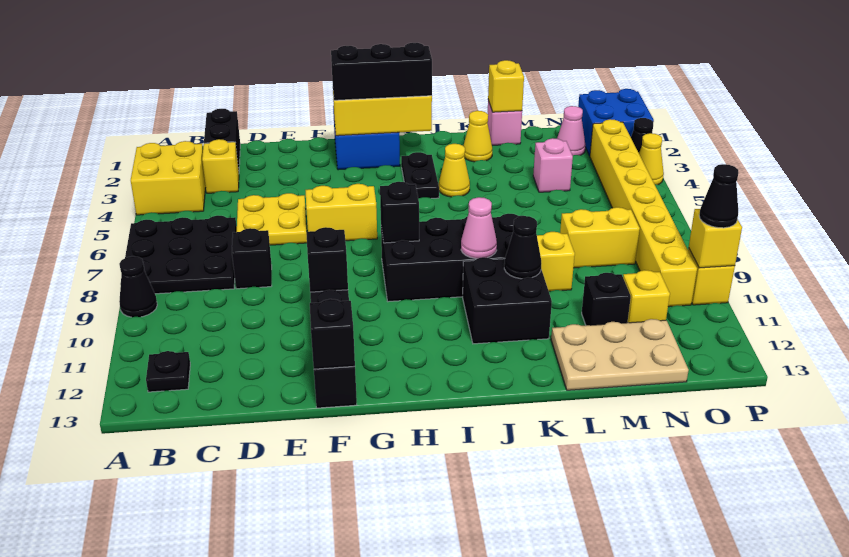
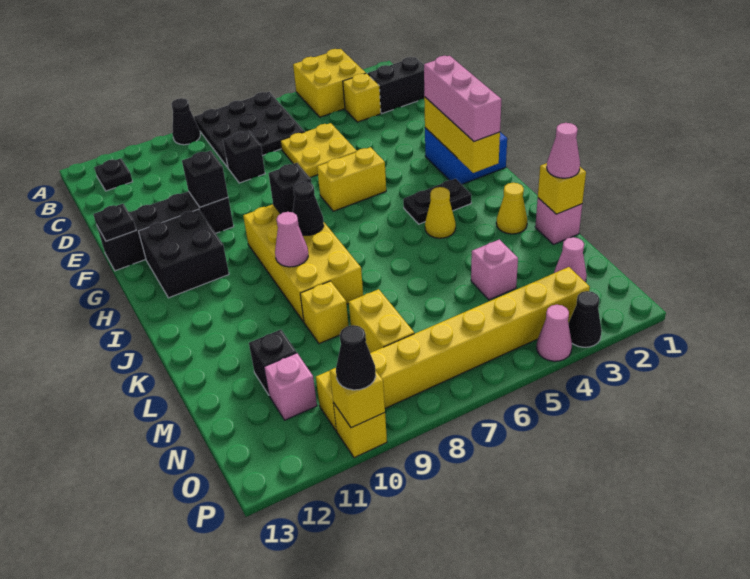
yellow 1x2 brick [306,184,377,241] -> yellow 1x2 brick turned to [317,147,386,211]
black 1x1 brick [310,299,355,369] -> black 1x1 plate [93,204,136,241]
black 1x3 brick [331,43,432,100] -> pink 1x3 brick [424,56,502,142]
black 2x4 brick [381,214,521,302] -> yellow 2x4 brick [243,204,363,322]
black 2x2 brick [463,257,552,344] -> black 2x2 brick moved to [139,209,229,298]
black 1x1 cone [504,216,541,279] -> black 1x1 cone moved to [293,182,324,235]
none -> pink 1x1 cone [547,123,580,178]
tan 2x3 plate [551,319,689,390] -> none
yellow 1x1 brick [623,270,670,323] -> pink 1x1 brick [264,353,317,420]
blue 2x2 brick [578,89,654,156] -> none
yellow 1x1 cone [639,133,664,185] -> pink 1x1 cone [536,305,572,361]

